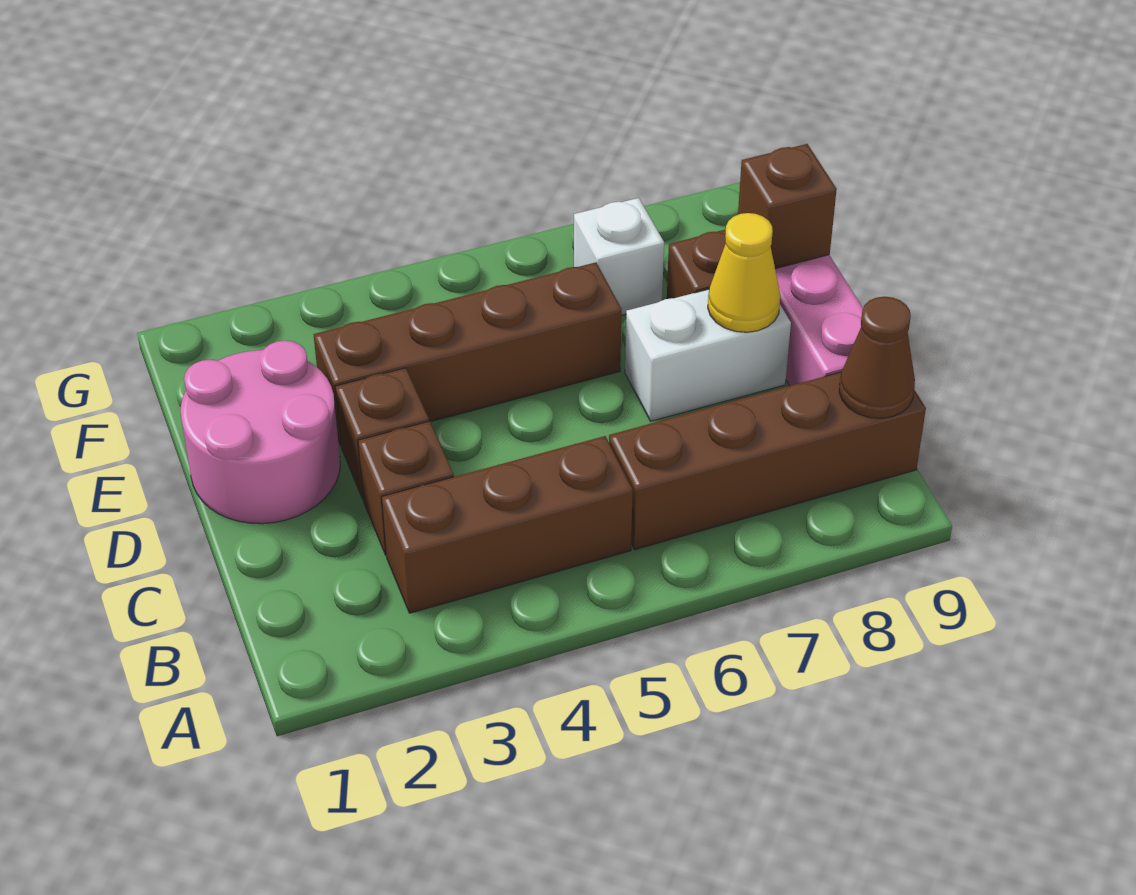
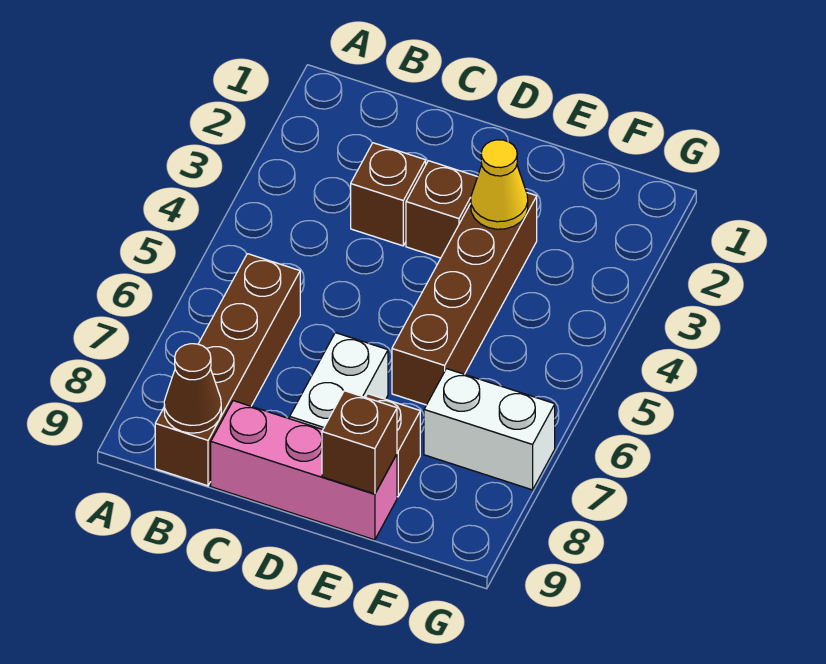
brown 1x3 brick [382,436,633,613] -> none
pink 2x2 round brick [181,341,340,524] -> none
yellow 1x1 cone [708,213,780,332] -> yellow 1x1 cone moved to [471,140,528,229]
white 1x1 brick [574,198,664,315] -> white 1x2 brick [424,369,555,490]

